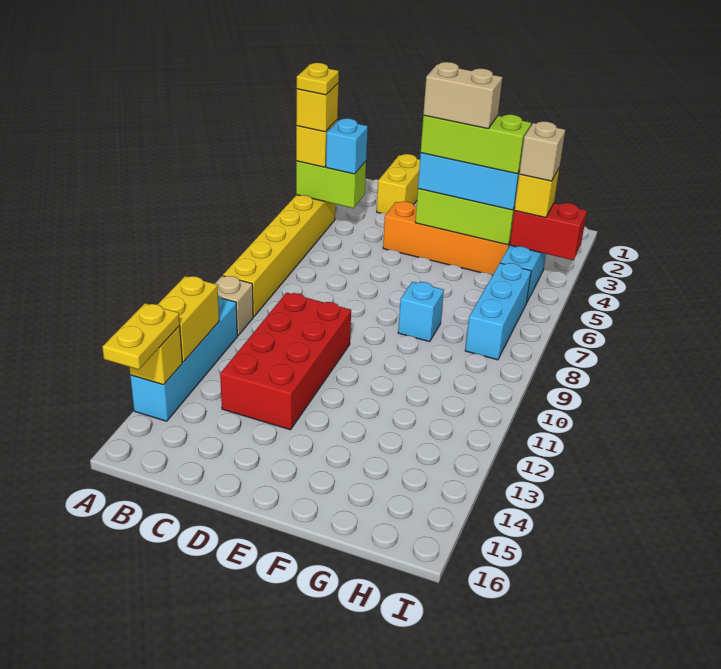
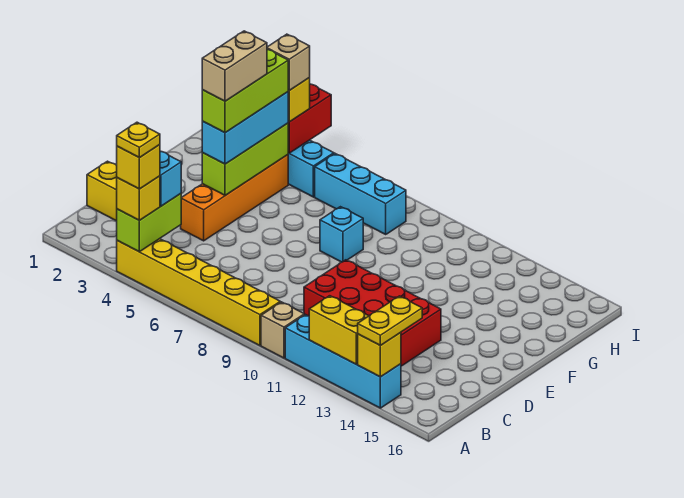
yellow 1x2 plate [102,303,180,370] -> yellow 1x2 plate turned to [358,296,422,346]

